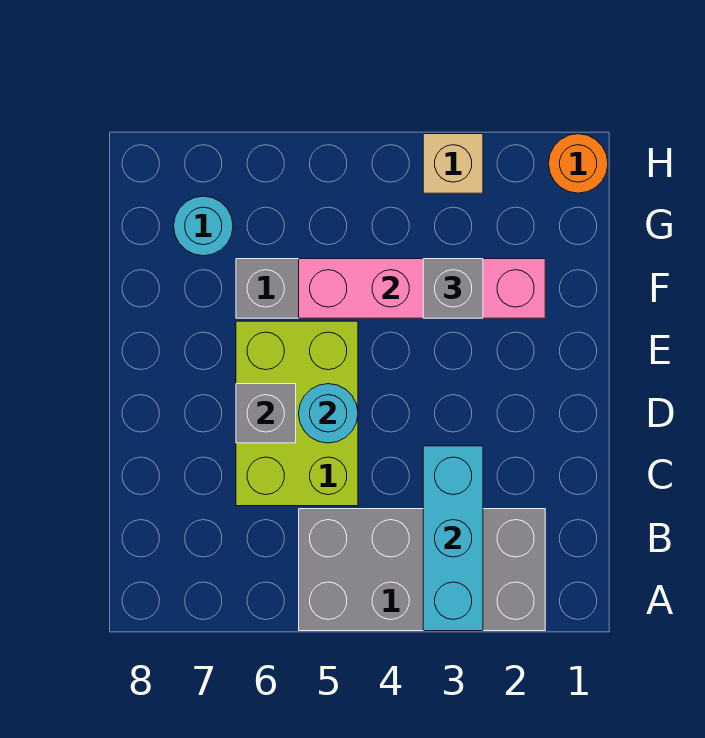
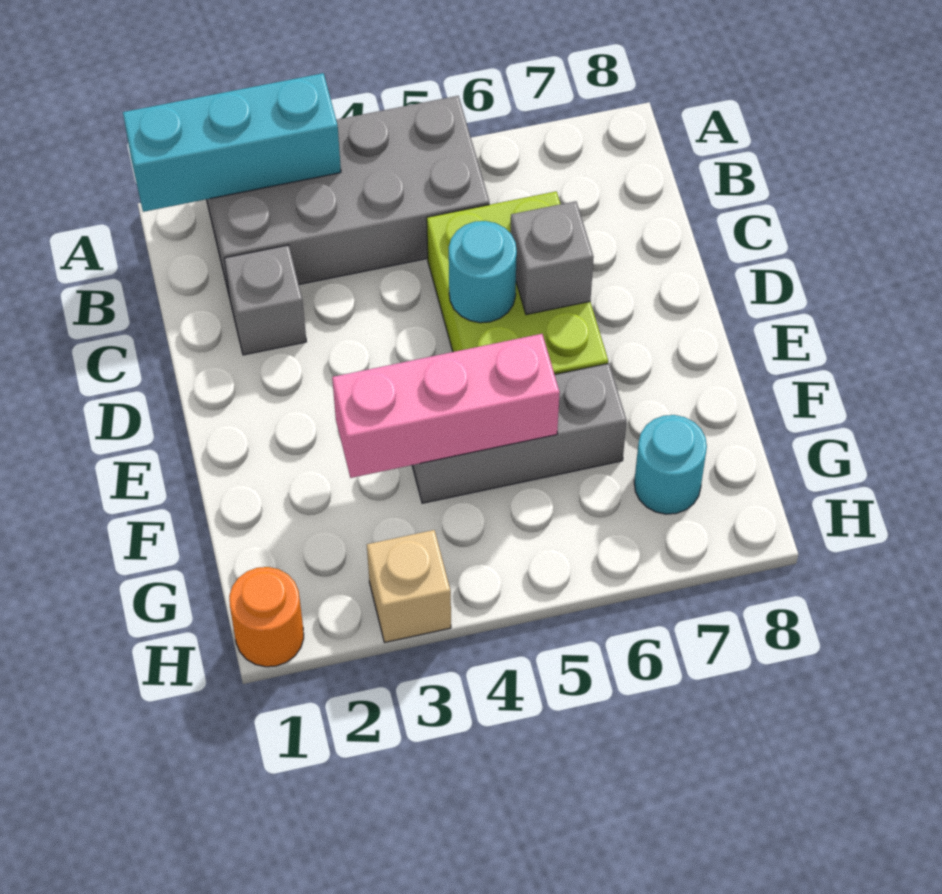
cyan 1x3 brick [423,446,483,631] -> cyan 1x3 brick turned to [123,73,341,212]
pink 1x4 brick [299,259,545,318] -> pink 1x3 brick [332,334,560,478]
grey 1x1 brick [423,259,483,318] -> grey 1x1 brick moved to [224,245,306,355]

